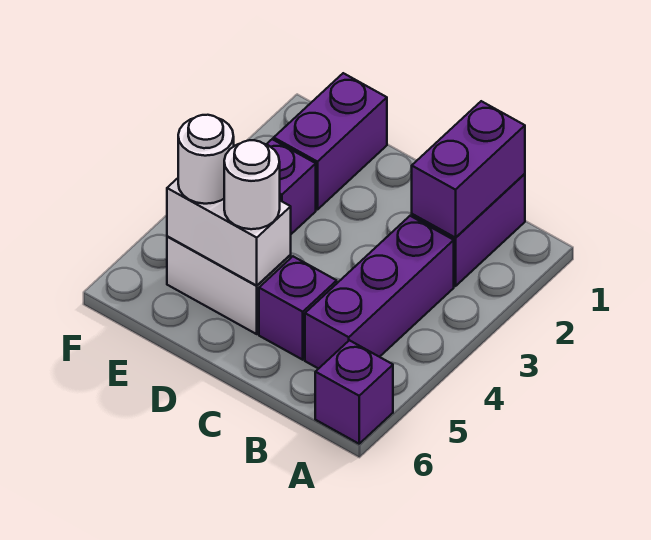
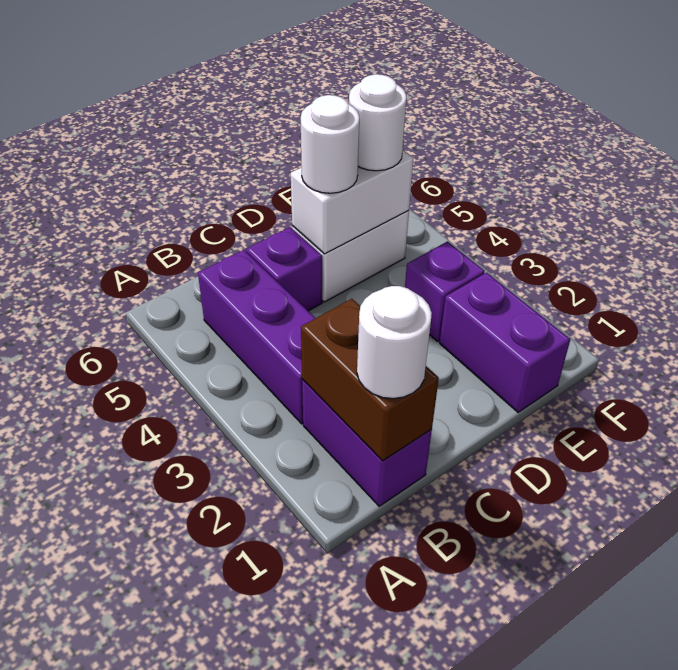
purple 1x1 brick [315,340,393,444] -> none
purple 1x2 brick [412,101,525,238] -> brown 1x2 brick [301,299,439,461]
none -> white 1x1 round brick [357,286,432,399]

